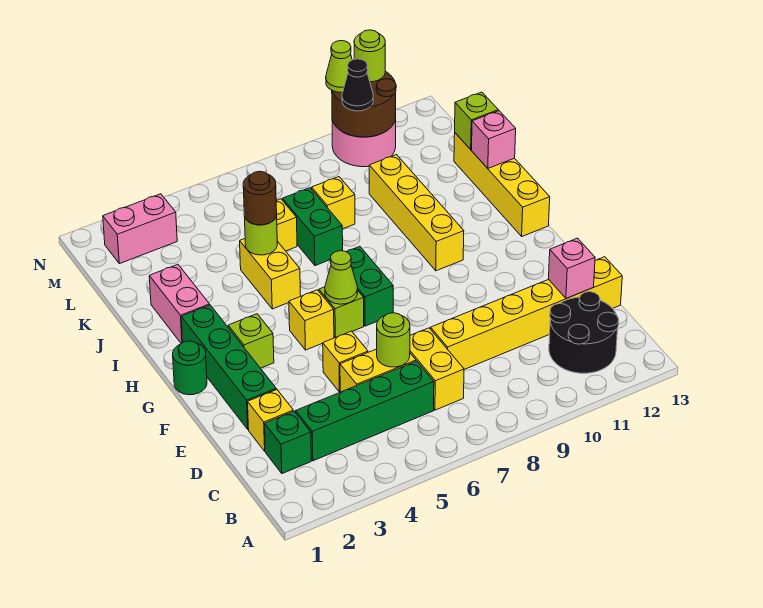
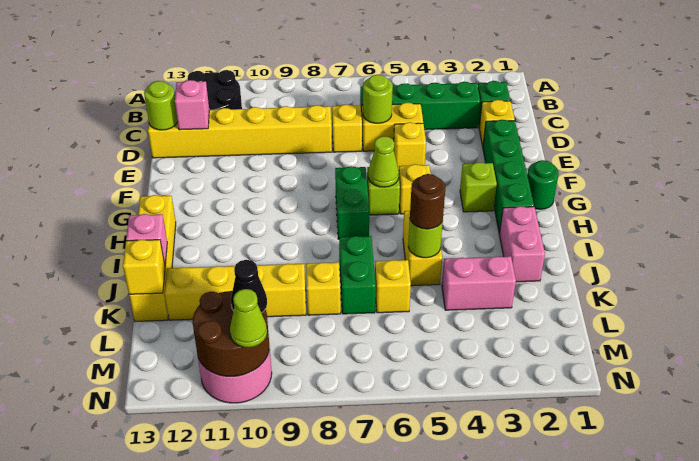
yellow 1x2 brick [410,328,464,410] -> yellow 1x1 brick [332,104,362,152]
yellow 1x4 brick [369,155,464,271] -> yellow 1x4 brick turned to [165,264,306,320]
lime 1x1 brick [455,92,498,149] -> yellow 1x1 brick [123,240,165,294]
pink 1x2 brick [103,194,177,264] -> pink 1x2 brick moved to [442,256,516,310]
lime 1x1 round brick [354,30,385,82] -> lime 1x1 round brick moved to [144,81,178,130]

